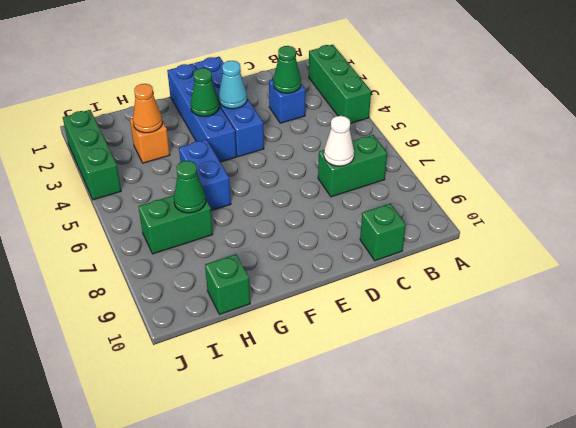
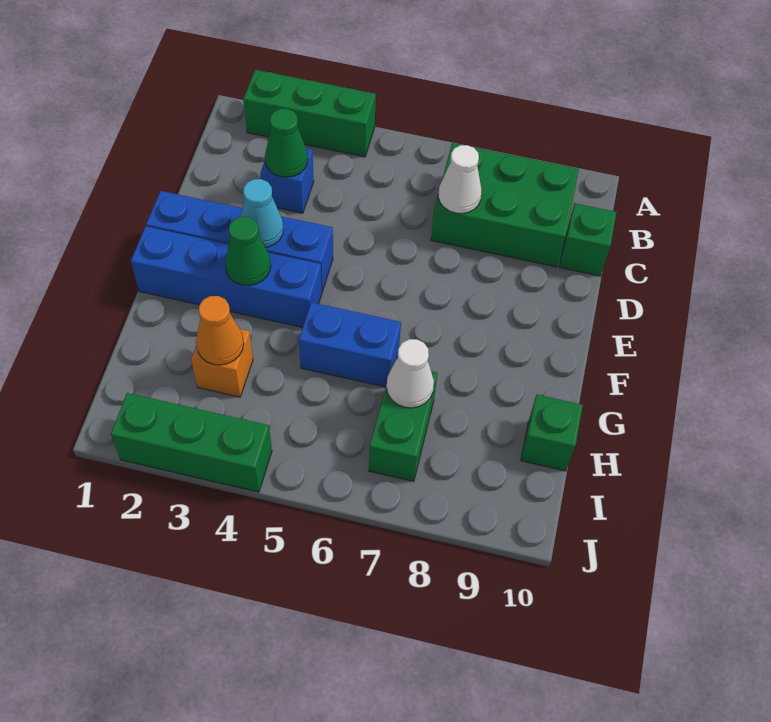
green 1x2 brick [318,135,387,197] -> green 2x3 brick [431,143,579,267]
green 1x1 cone [174,161,206,213] -> white 1x1 cone [387,339,434,408]

